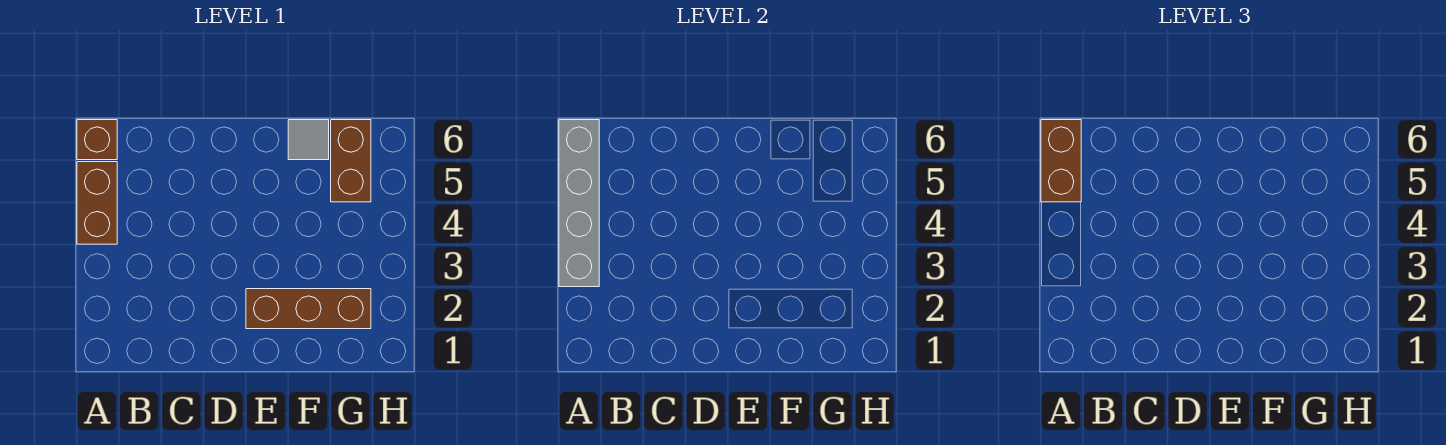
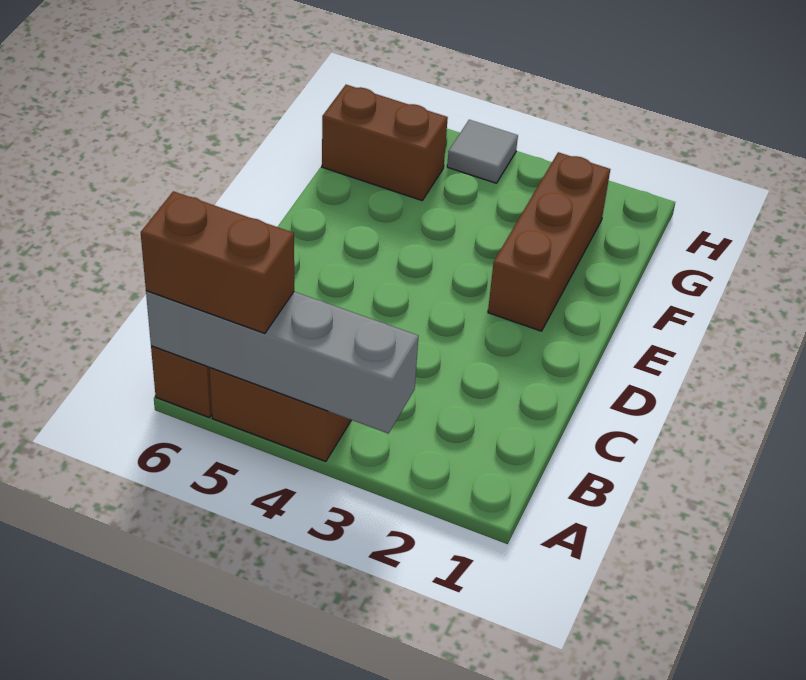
grey 1x1 tile [288,120,329,160] -> grey 1x1 tile moved to [447,120,518,183]

